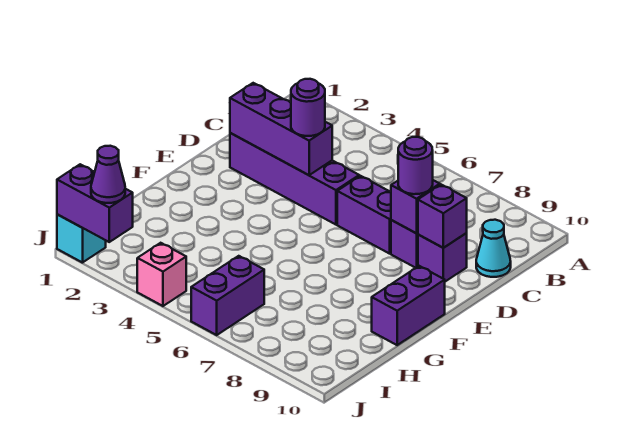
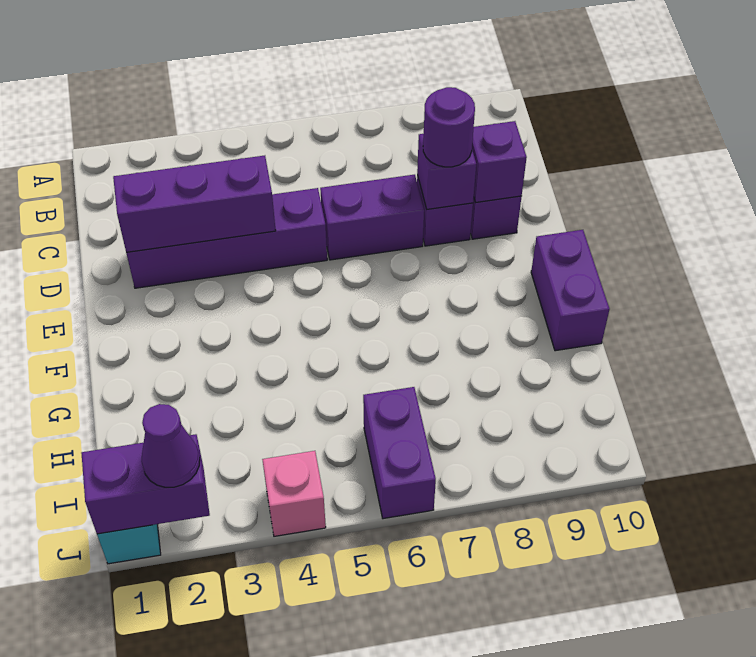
cyan 1x1 cone [476,220,511,277] -> none
purple 1x1 round brick [291,79,325,136] -> none

